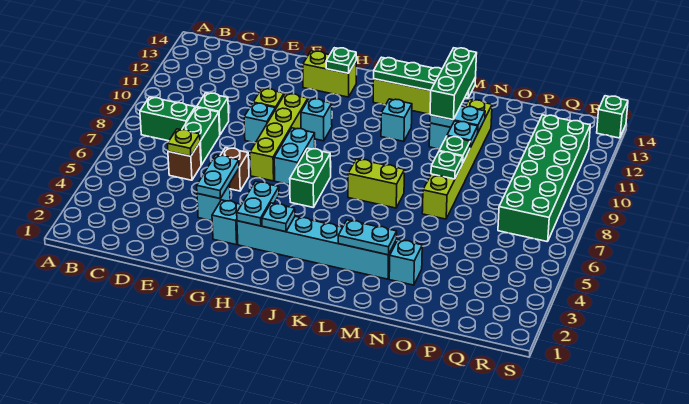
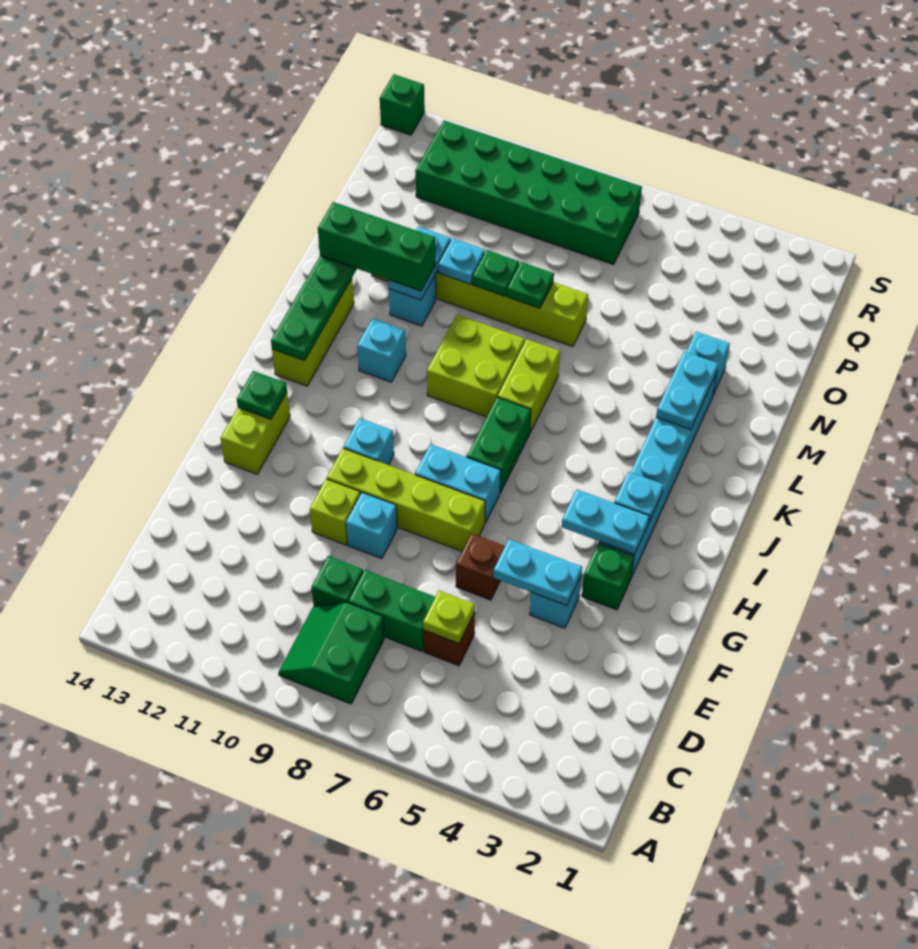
cyan 1x1 brick [212,200,241,245] -> green 1x1 brick [582,543,634,610]
green 1x2 brick [290,148,331,208] -> green 1x2 brick turned to [467,397,531,493]
none -> lime 2x2 brick [427,315,525,417]

